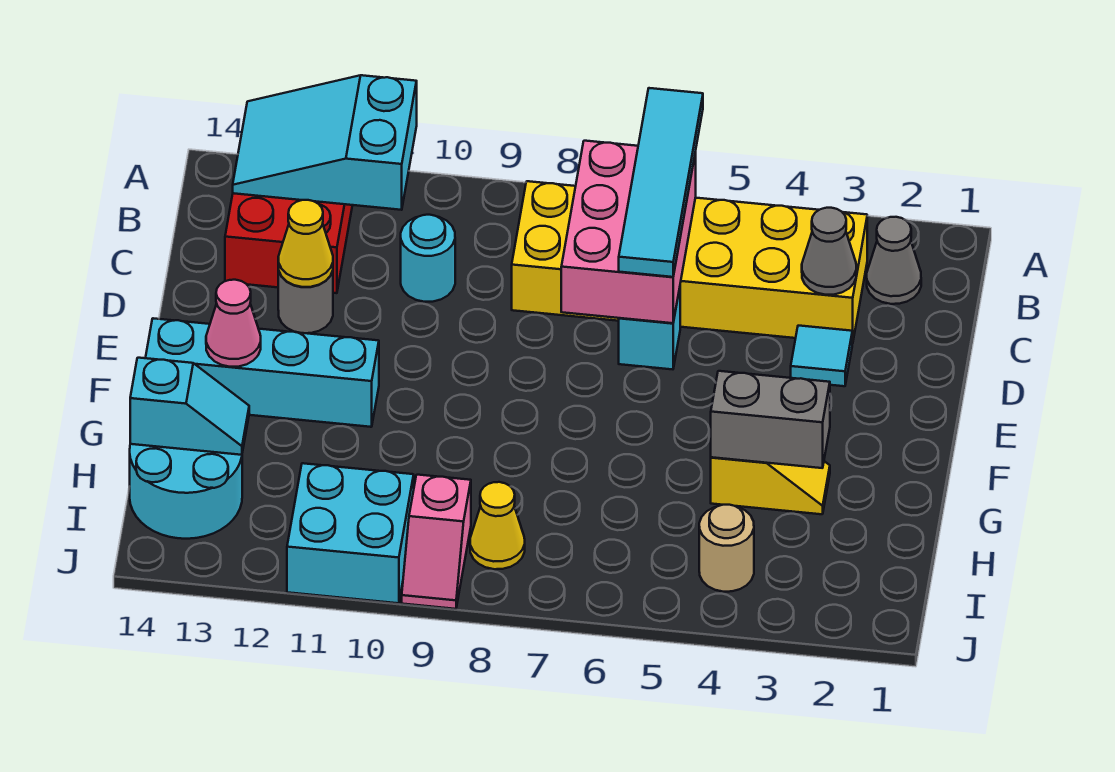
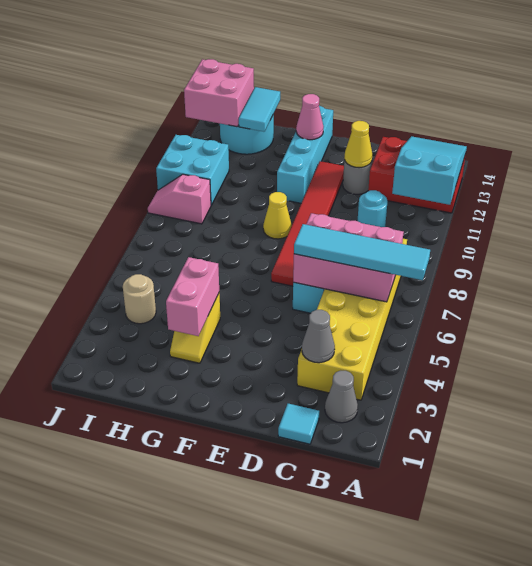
cyan 1x1 tile [791,326,852,386] -> cyan 1x1 tile moved to [278,404,319,444]
none -> red 1x6 tile [271,161,344,286]
grey 1x2 brick [711,371,830,468] -> pink 1x2 brick [166,257,219,336]
cyan 1x2 slope [130,358,249,455] -> cyan 1x2 tile [239,87,280,132]
yellow 1x1 cone [470,482,525,569] -> yellow 1x1 cone moved to [263,192,292,239]
none -> pink 2x2 brick [184,59,254,127]

